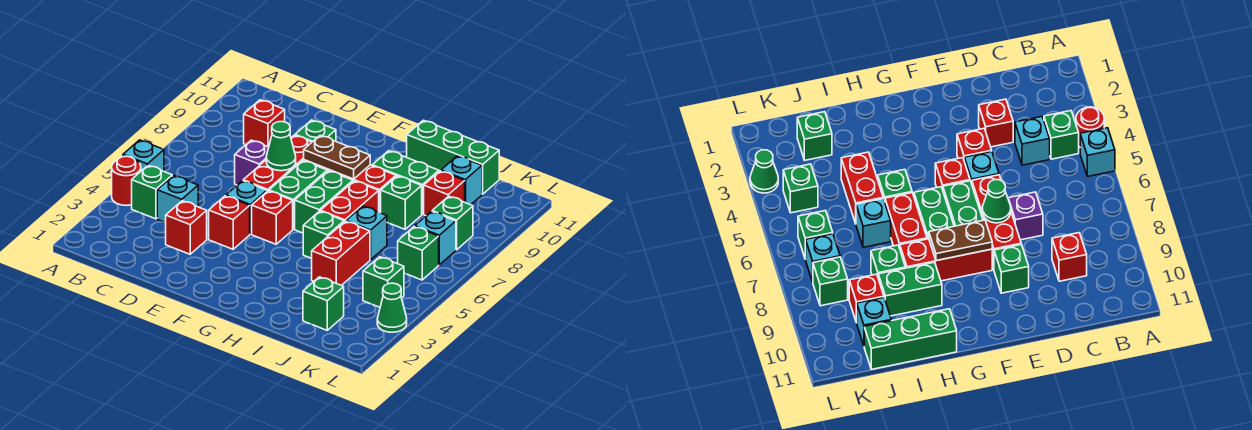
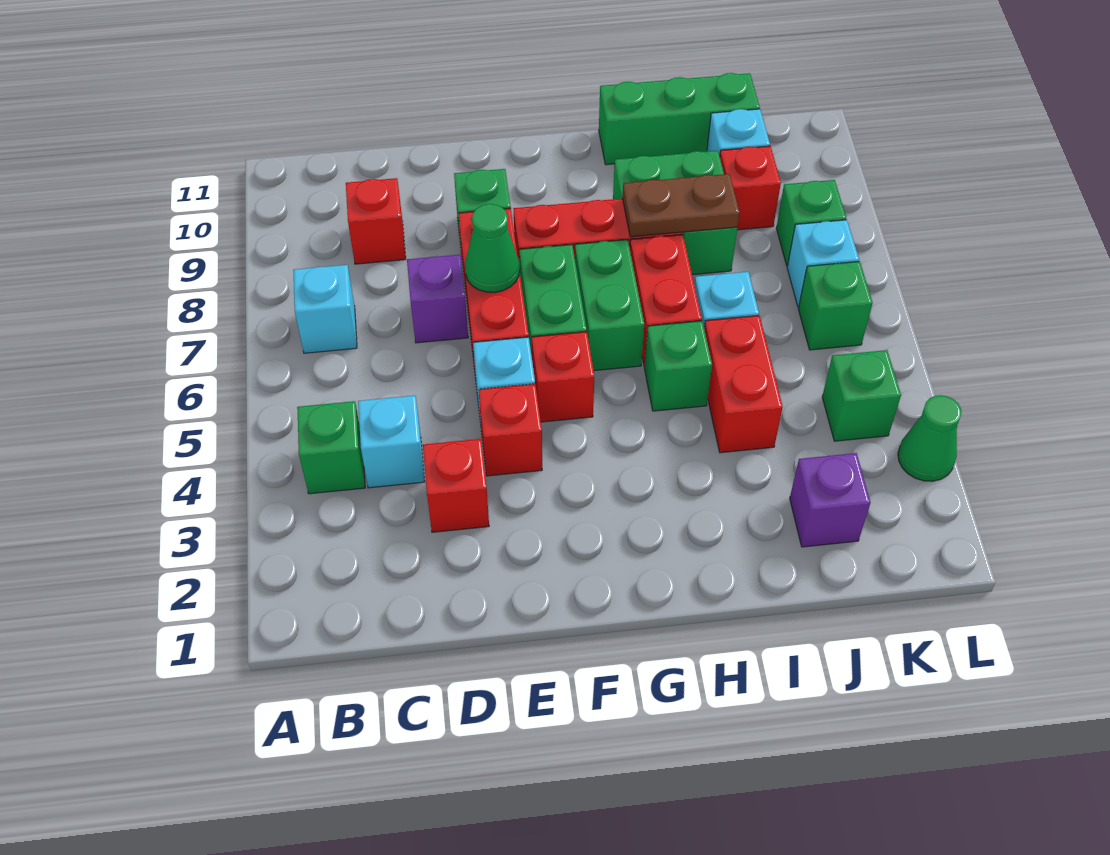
red 1x1 round brick [112,156,141,206] -> none
cyan 1x1 brick [123,140,164,171] -> cyan 1x1 brick moved to [293,265,357,353]
brown 1x2 plate [304,135,370,179] -> brown 1x2 plate moved to [623,174,740,237]
green 1x1 brick [303,277,344,330] -> purple 1x1 brick [790,453,871,547]

